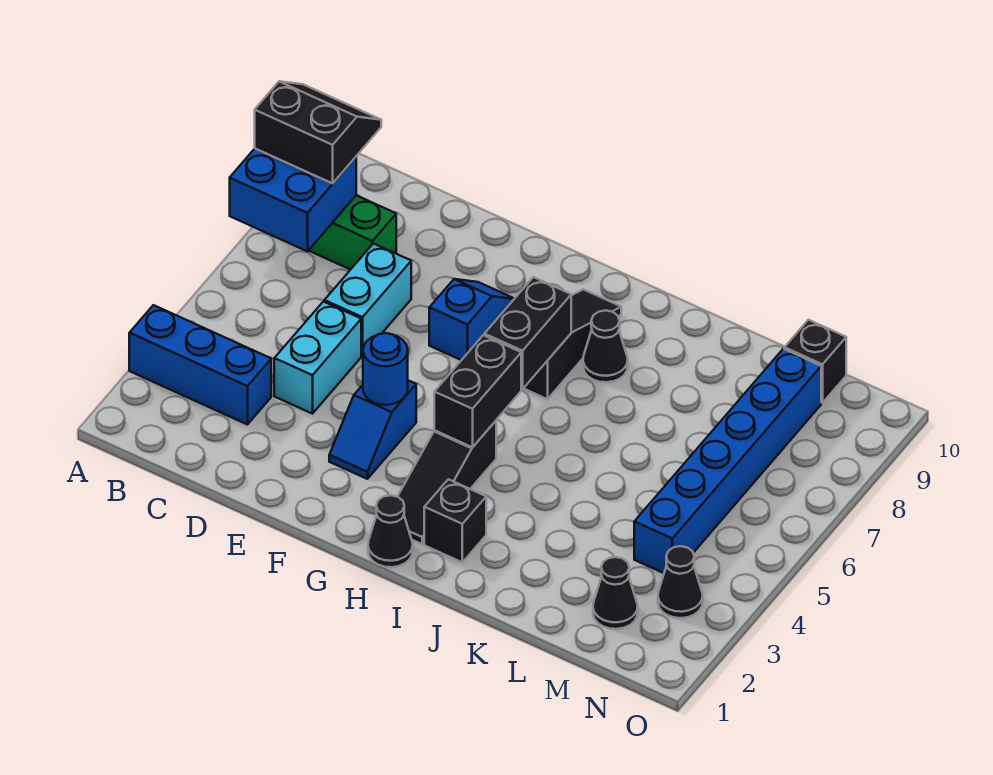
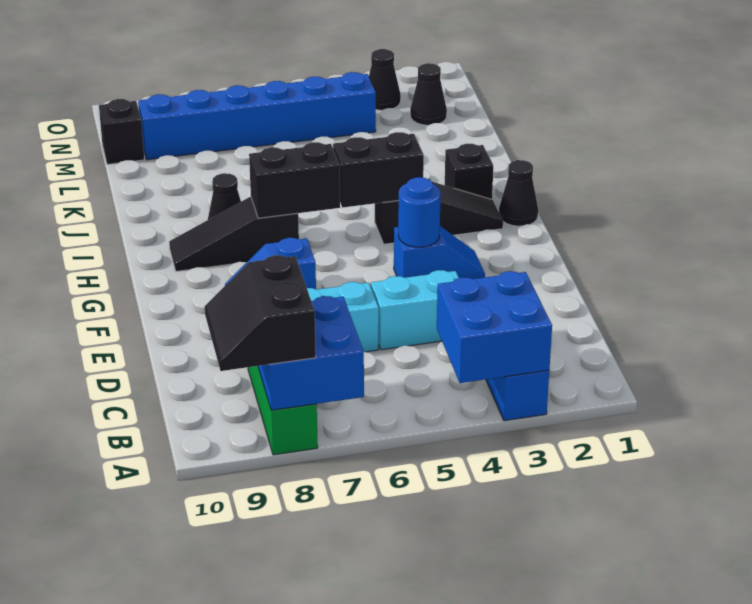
none -> blue 2x2 brick [437,271,552,383]

